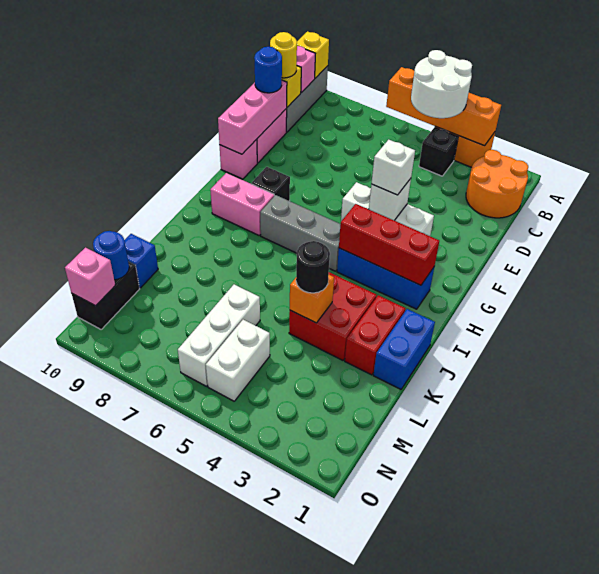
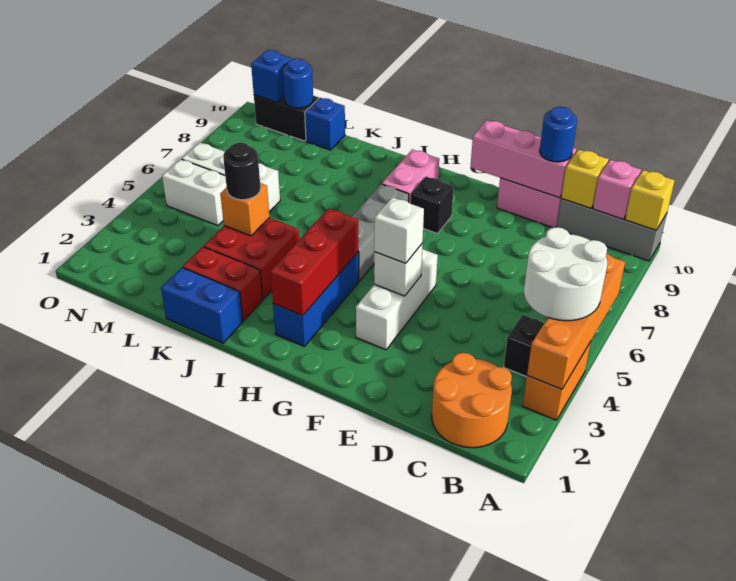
yellow 1x1 round brick [270,32,297,78] -> none
pink 1x1 brick [220,139,257,179] -> none
pink 1x1 brick [65,248,115,306] -> blue 1x1 brick [251,50,292,103]

